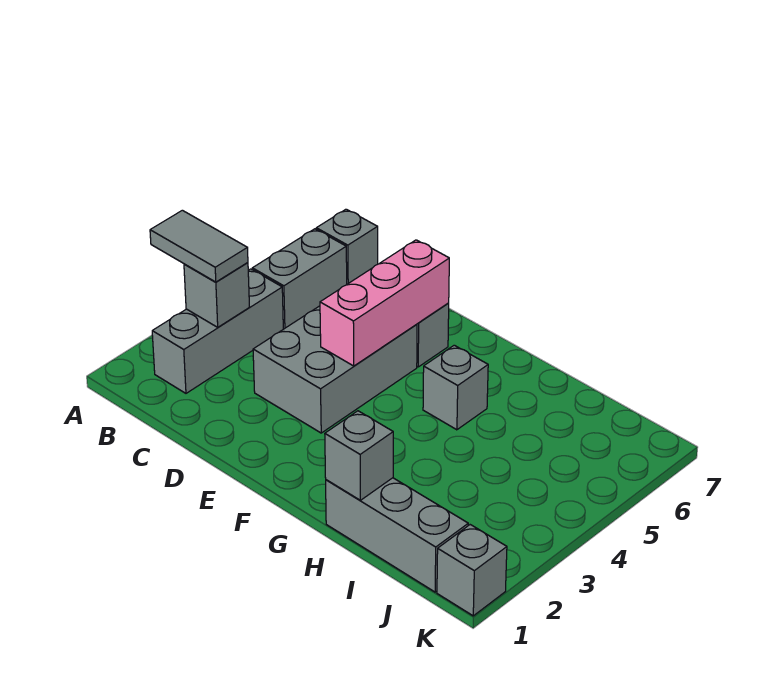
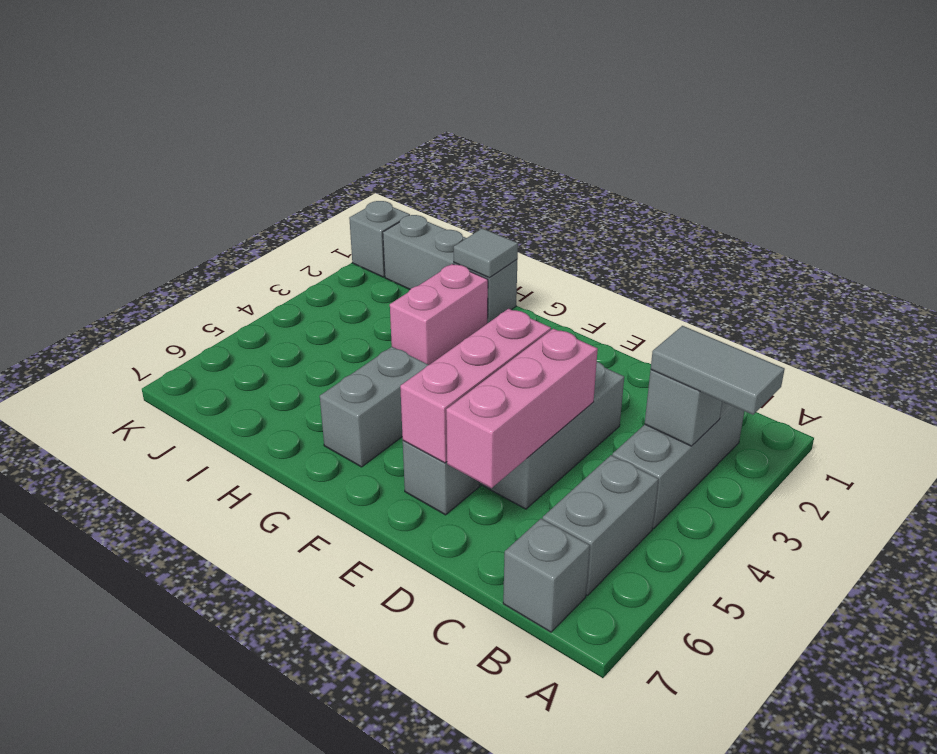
none -> pink 1x3 brick [446,329,598,488]
grey 1x1 brick [423,345,488,430] -> grey 1x2 brick [320,347,428,467]
grey 1x1 brick [325,411,393,500] -> grey 1x1 tile [454,228,518,278]
none -> pink 1x2 brick [390,264,488,365]

